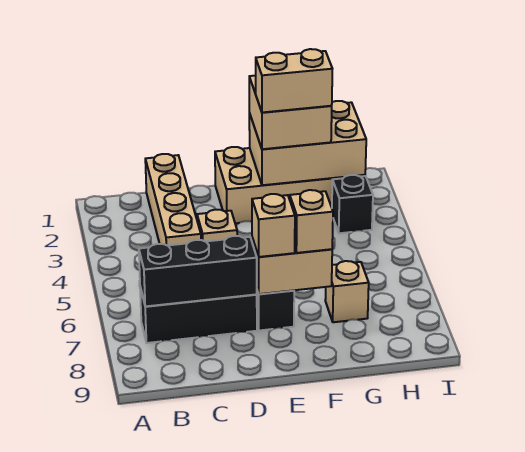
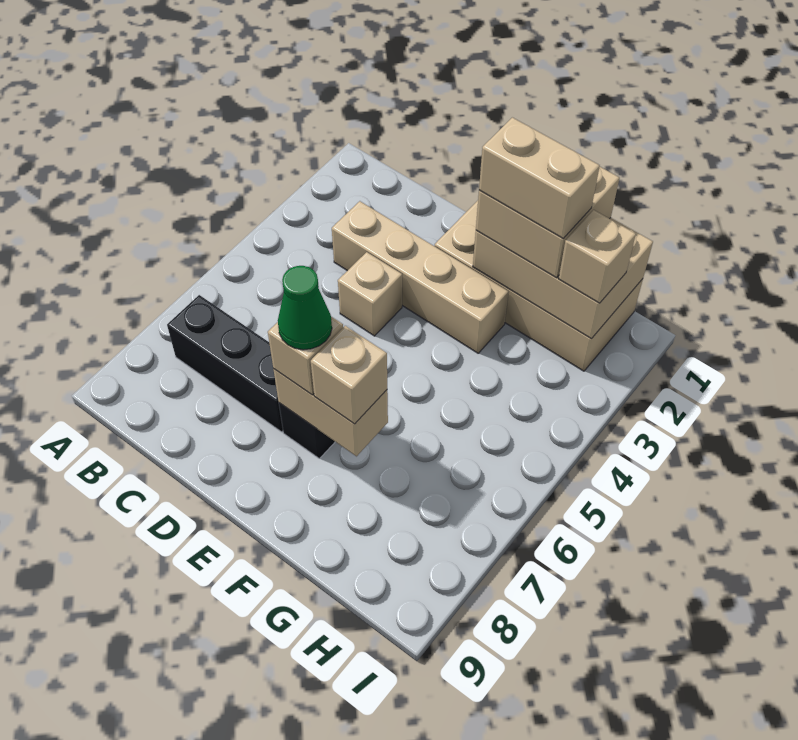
black 1x3 brick [139,236,257,306] -> none
tan 1x4 brick [145,154,201,246] -> tan 1x4 brick turned to [332,201,508,353]
none -> green 1x1 cone [278,266,332,350]
tan 1x1 brick [325,261,369,322] -> tan 1x1 brick moved to [559,210,636,303]
black 1x1 brick [332,175,373,233] -> none

